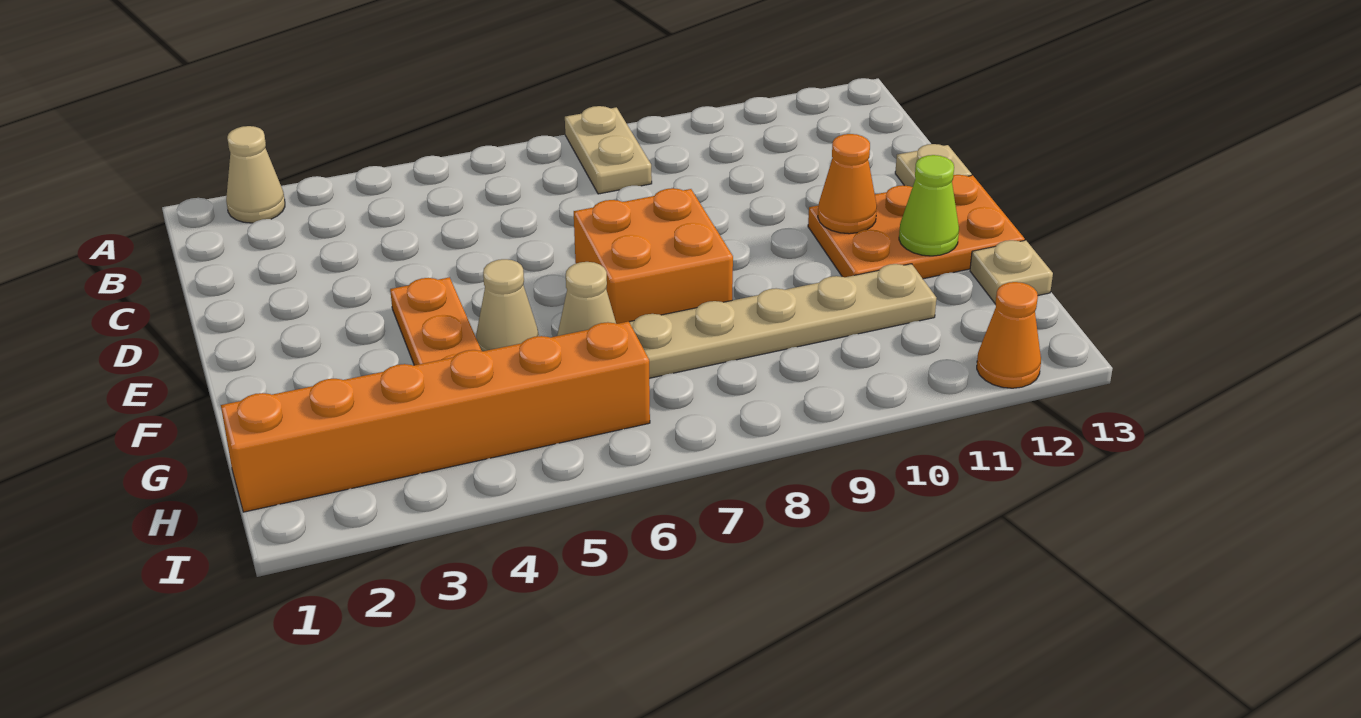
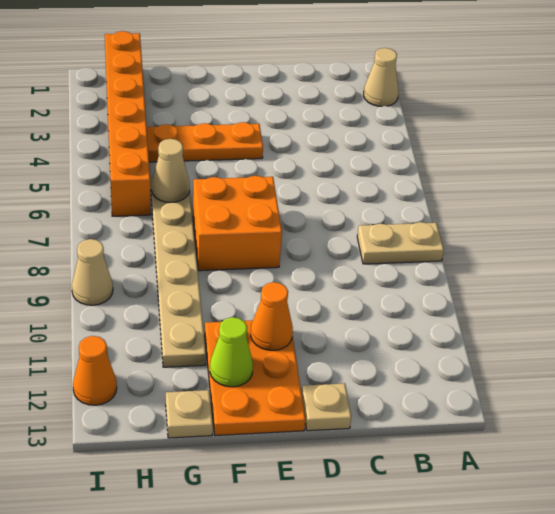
tan 1x1 cone [476,259,539,351] -> tan 1x1 cone moved to [72,239,113,305]

